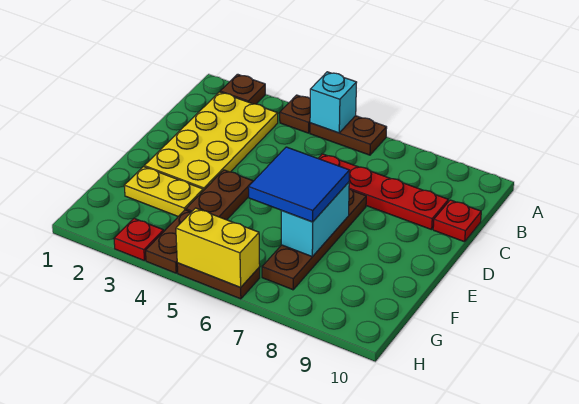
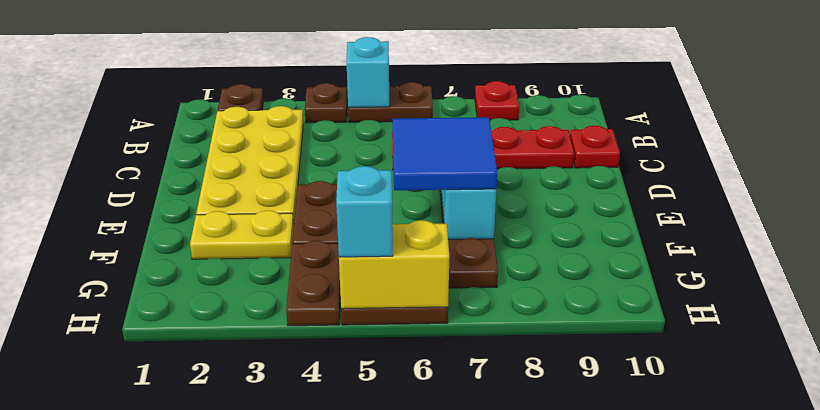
red 1x1 plate [114,219,164,261] -> red 1x1 plate moved to [475,81,519,120]
none -> cyan 1x1 brick [336,166,393,257]

